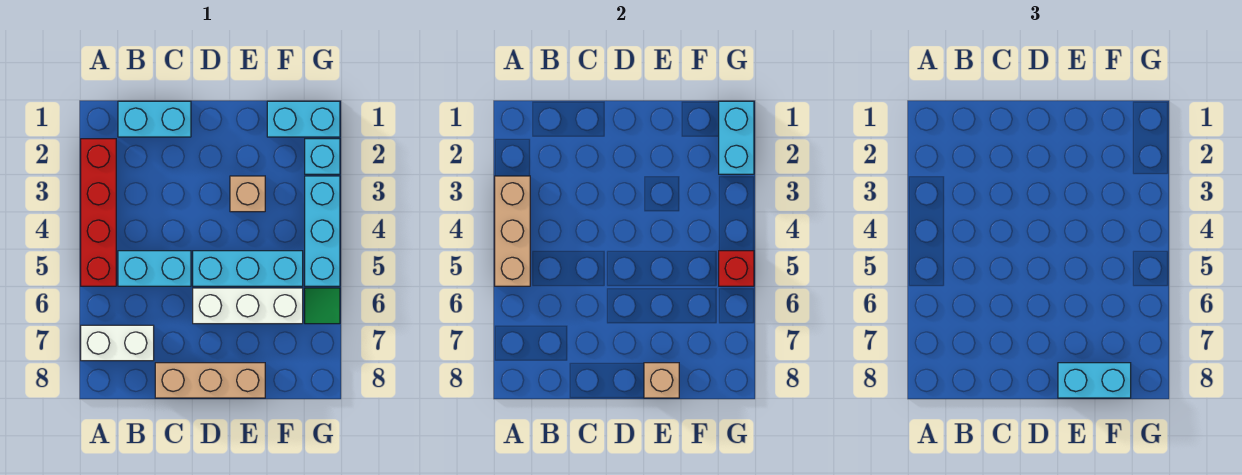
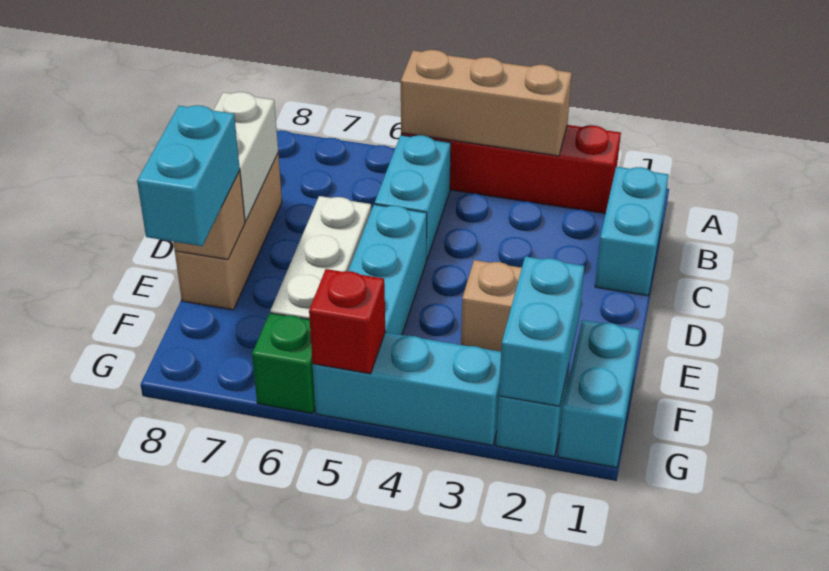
white 1x2 brick [81,325,154,361] -> white 1x2 brick moved to [213,92,278,221]
cyan 1x2 brick [719,101,754,174] -> cyan 1x2 brick turned to [499,256,584,406]
green 1x1 tile [305,288,340,324] -> green 1x1 brick [252,313,315,414]

